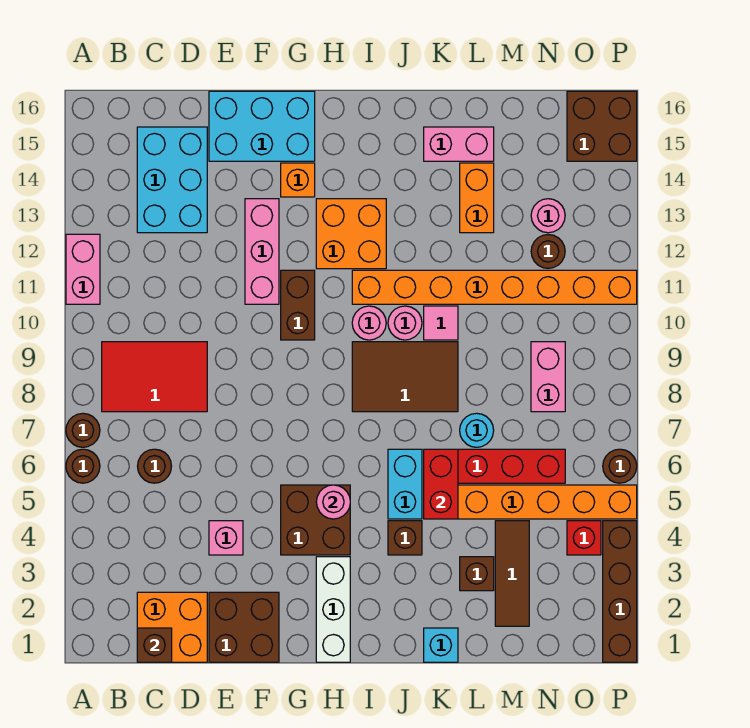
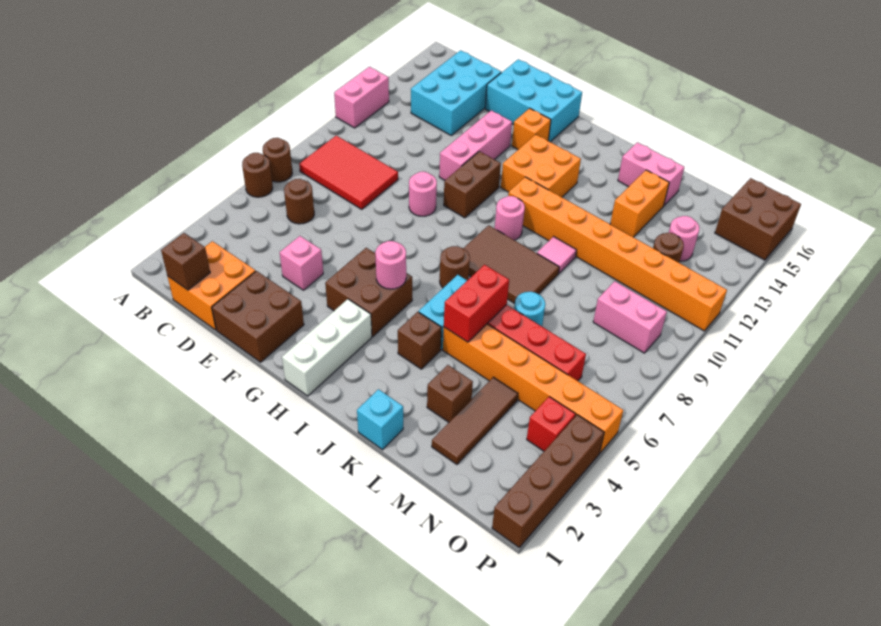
pink 1x1 round brick [388,306,422,340] -> pink 1x1 round brick moved to [409,172,437,216]
pink 1x2 brick [531,342,565,412] -> pink 1x2 brick turned to [593,281,667,353]
brown 1x1 round brick [603,449,637,483] -> brown 1x1 round brick moved to [440,246,470,288]

